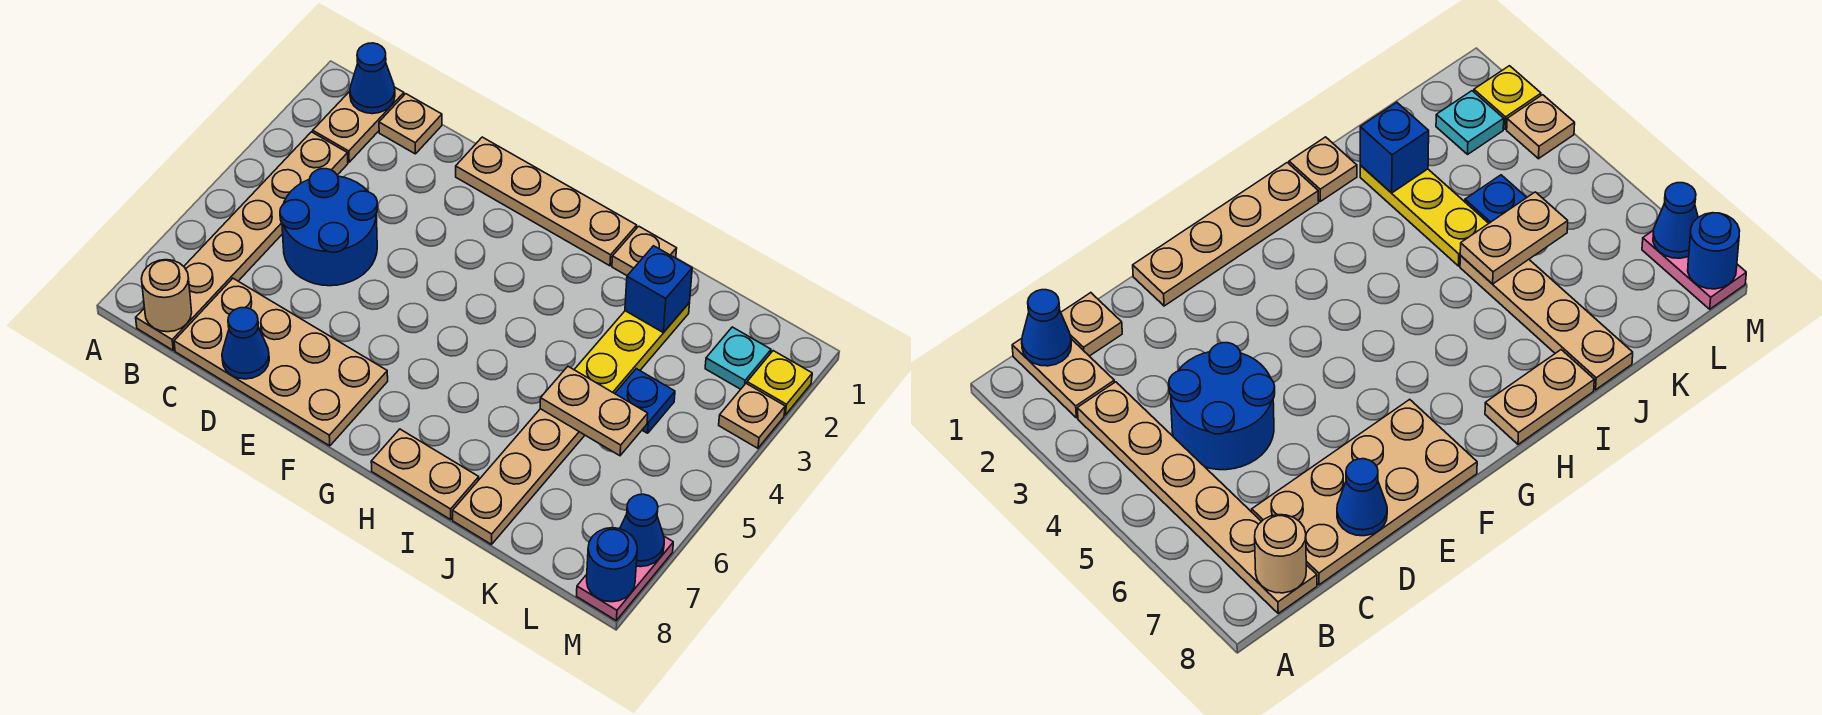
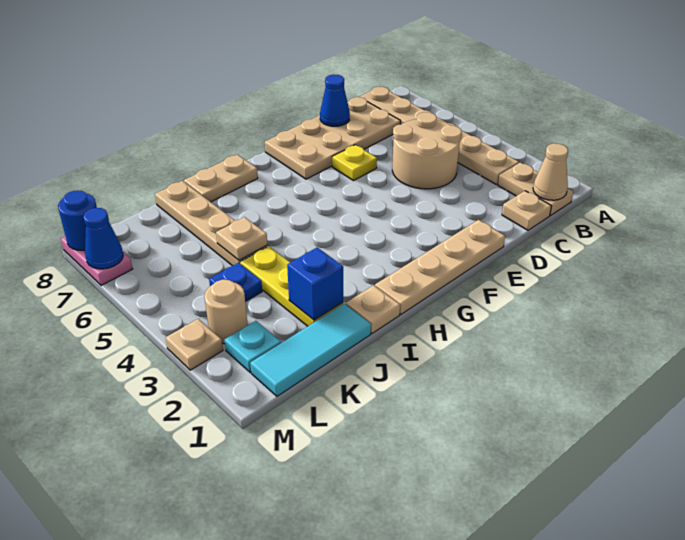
blue 1x1 cone [350,43,395,114] -> tan 1x1 cone [533,143,568,200]
tan 1x1 round brick [141,260,192,332] -> tan 1x1 round brick moved to [204,280,248,344]
blue 2x2 round brick [280,169,378,286] -> tan 2x2 round brick [392,112,462,189]
none -> cyan 1x3 tile [250,304,371,396]
tan 1x2 plate [540,367,648,456] -> tan 1x1 plate [216,217,268,260]
yellow 1x1 plate [747,351,812,415] -> yellow 1x1 plate moved to [332,145,377,181]

